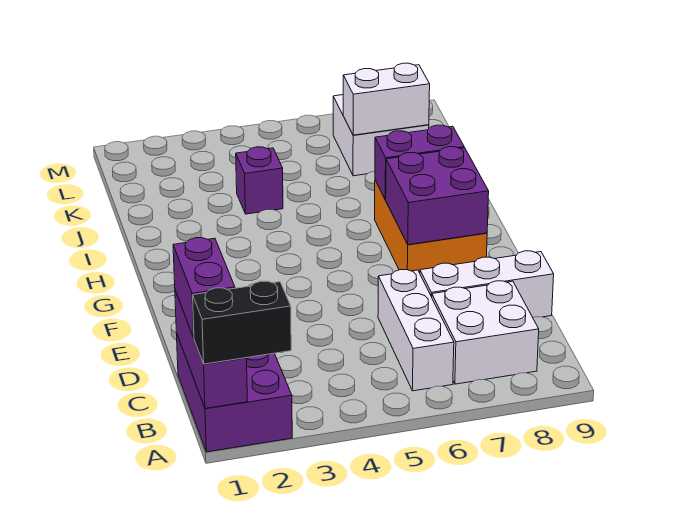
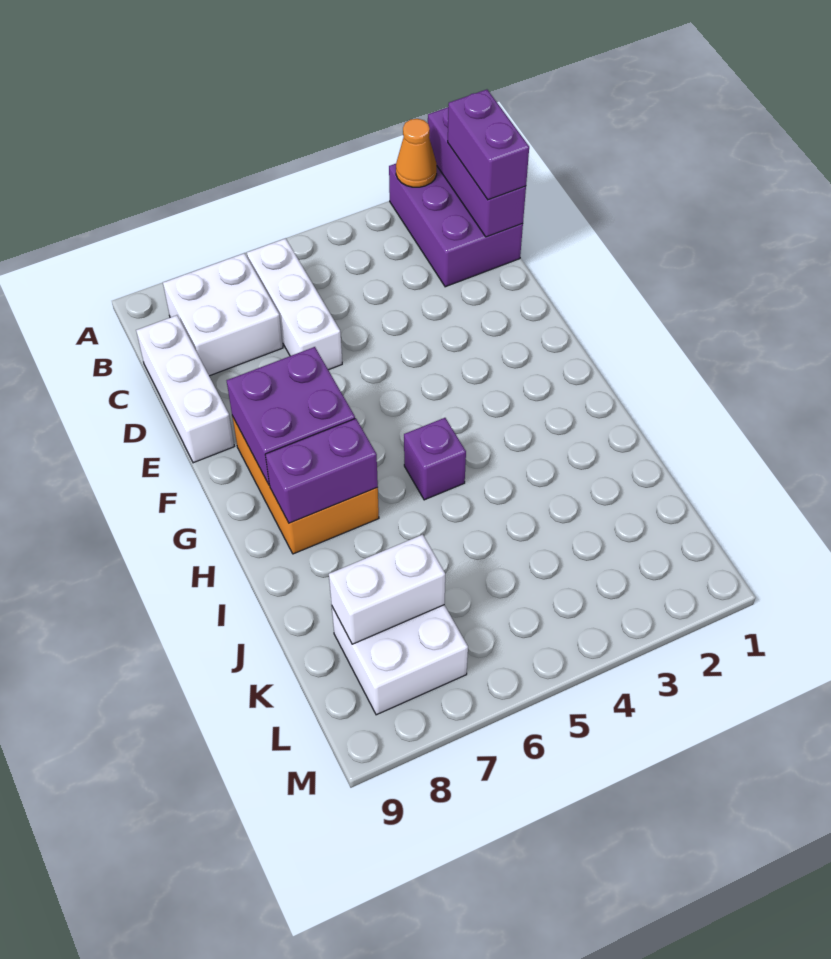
black 1x2 brick [193,281,291,364] -> none
none -> orange 1x1 cone [396,119,437,187]
white 1x3 brick [420,251,554,318] -> white 1x3 brick turned to [136,315,234,463]
purple 1x1 brick [236,147,283,214] -> purple 1x1 brick moved to [404,418,466,500]

